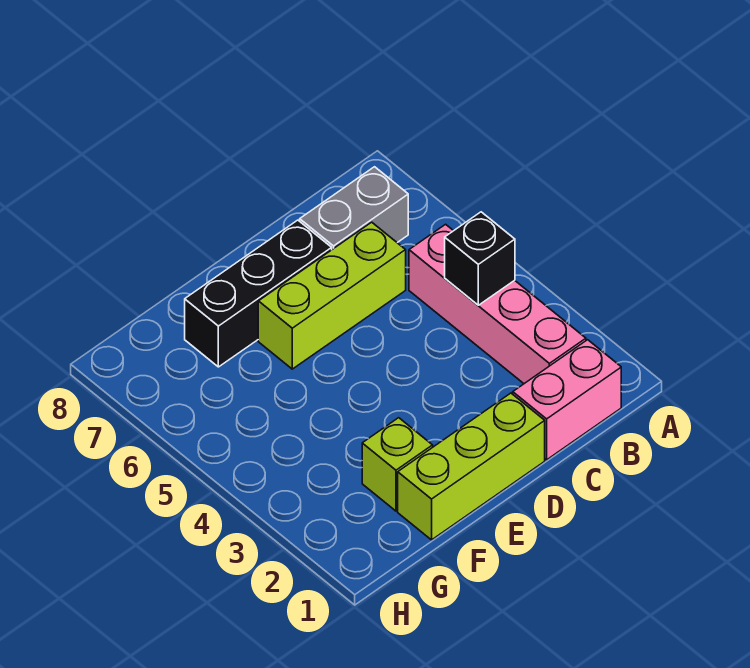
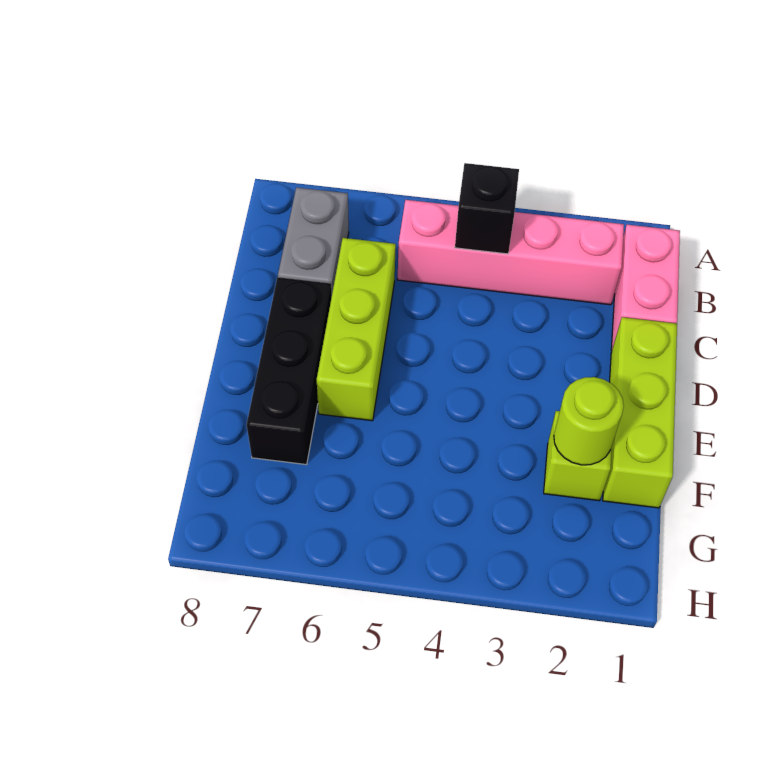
none -> lime 1x1 round brick [554,377,624,465]

